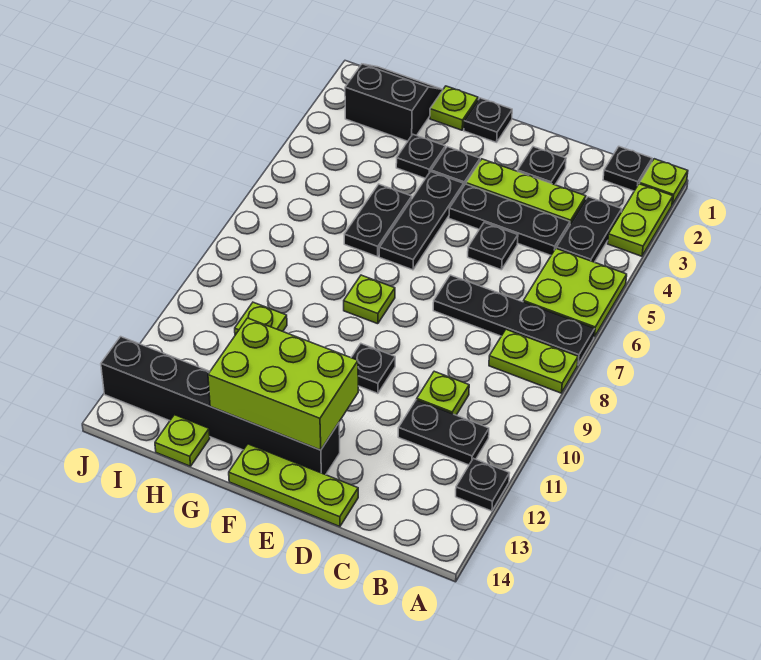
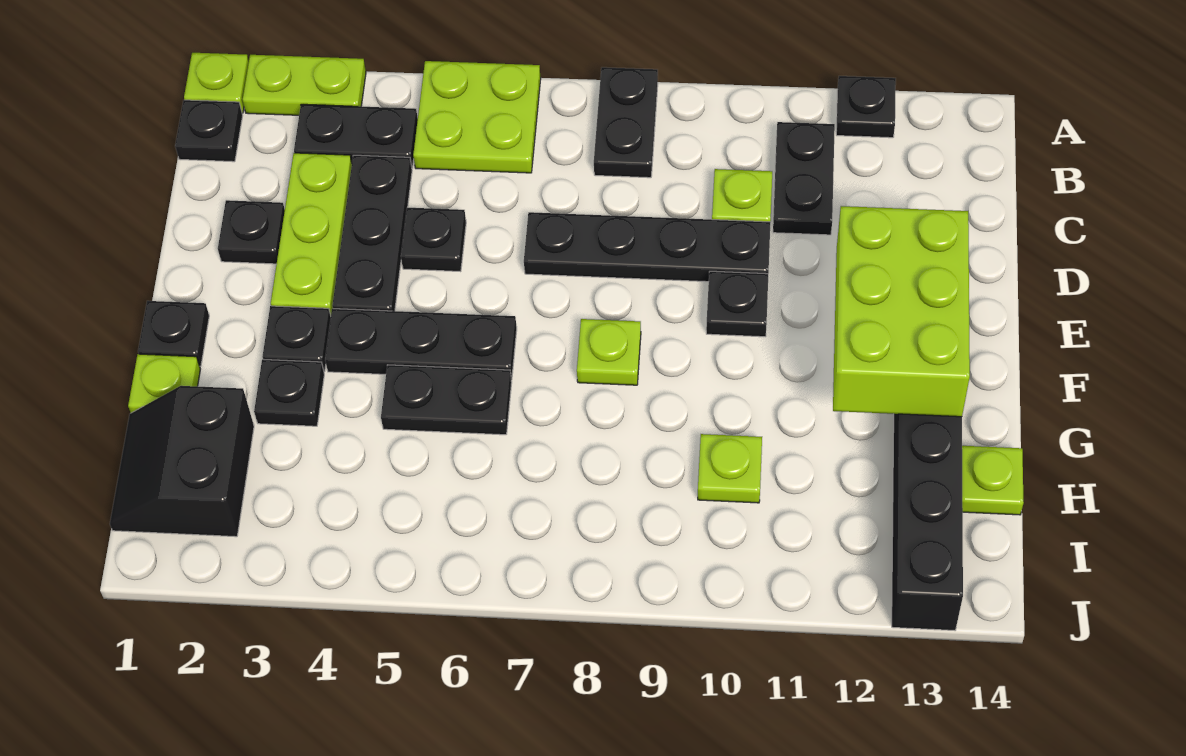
black 1x4 plate [433,275,595,364] -> black 1x4 plate turned to [524,212,770,282]
lime 1x2 plate [489,329,578,393] -> black 1x2 plate [594,67,658,178]
lime 1x3 plate [229,444,358,527] -> none

